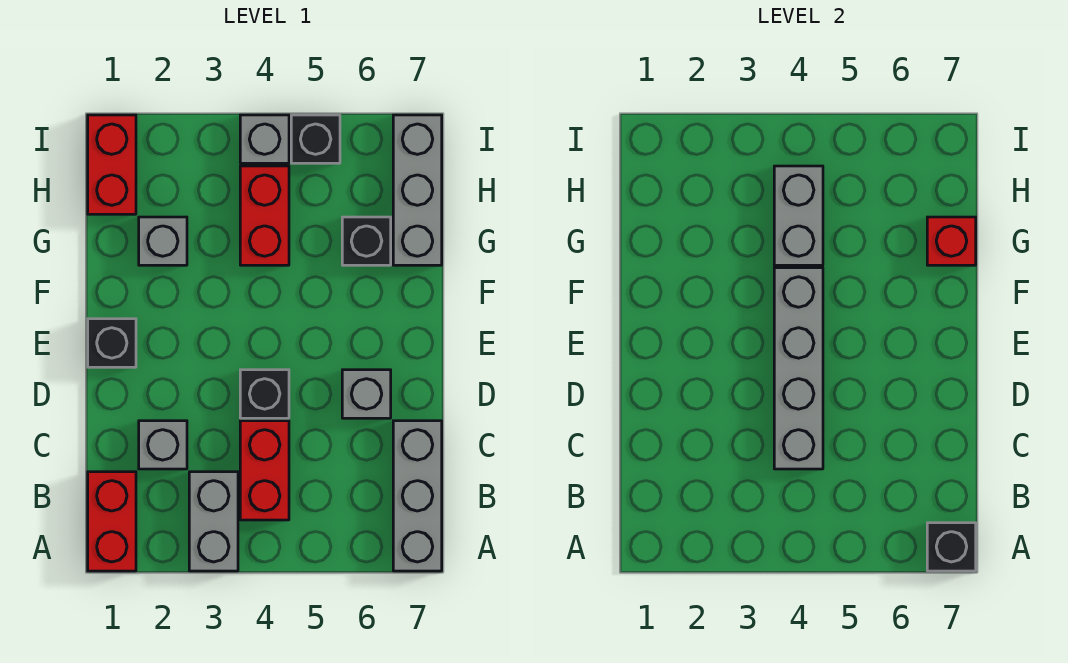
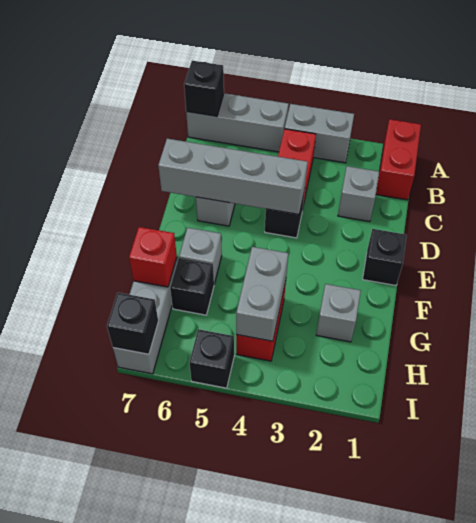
grey 1x2 brick [189,472,238,571] -> grey 1x2 brick turned to [285,104,354,163]
grey 1x3 brick [393,421,442,571] -> grey 1x3 brick turned to [186,93,289,152]
grey 1x4 brick [774,268,823,469] -> grey 1x4 brick turned to [158,139,308,214]
red 1x2 brick [88,115,136,214] -> none
grey 1x1 brick [240,115,289,163] -> grey 1x1 brick moved to [179,228,222,284]
none -> black 1x1 brick [107,293,158,354]

